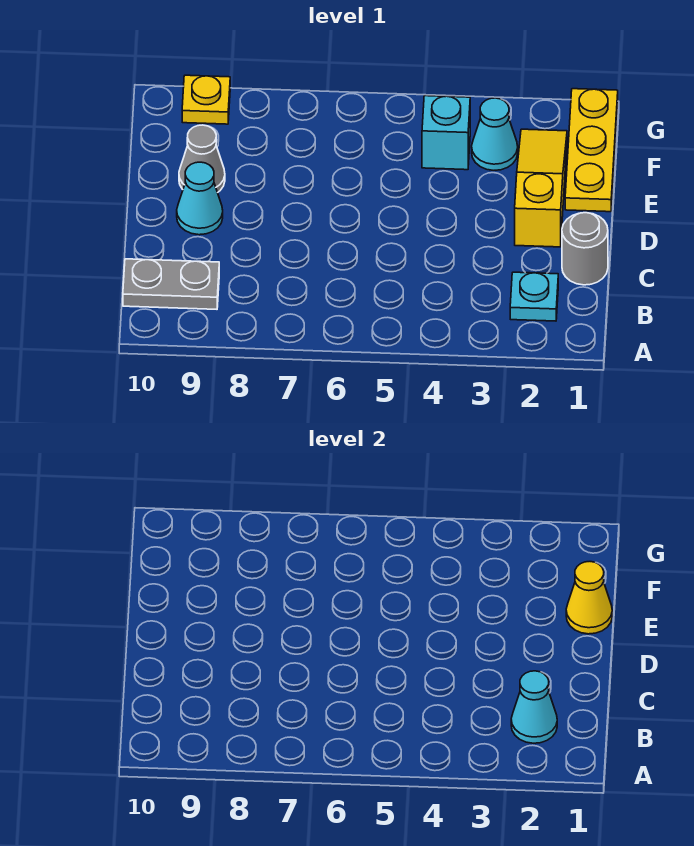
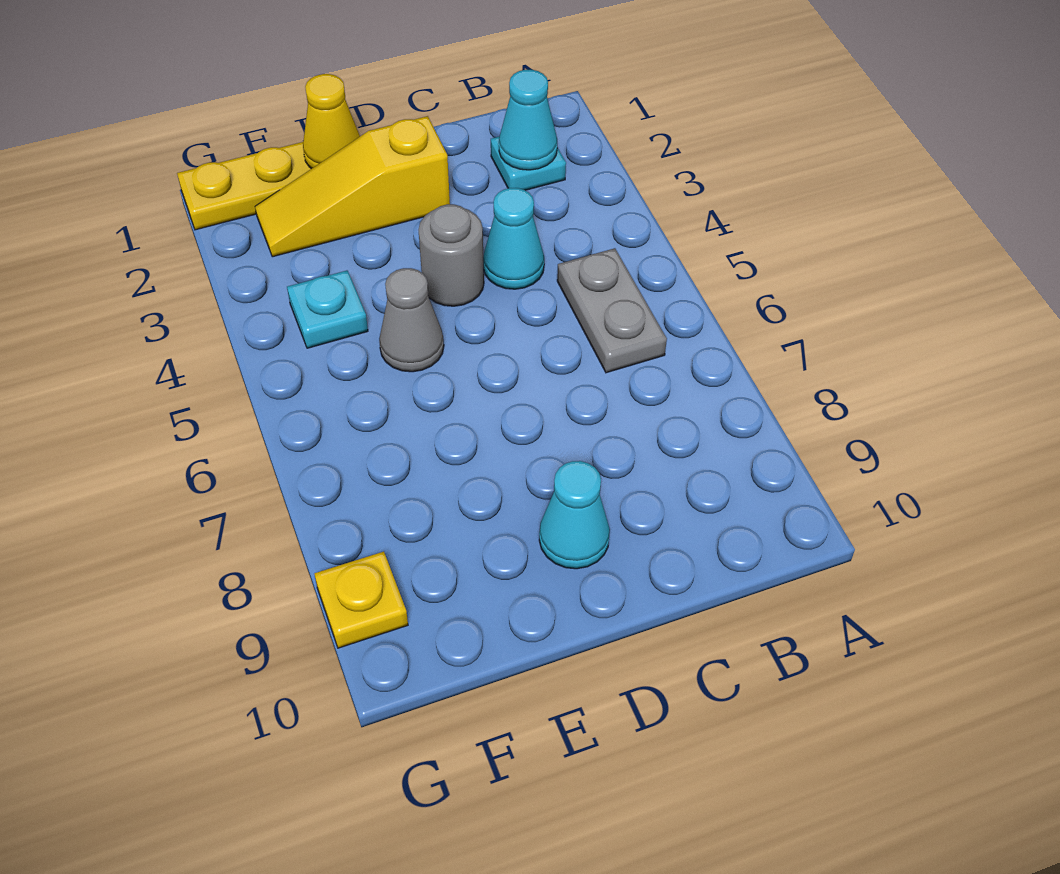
grey 1x2 plate [123,259,219,309] -> grey 1x2 plate moved to [557,248,667,373]
grey 1x1 round brick [562,213,608,285] -> grey 1x1 round brick moved to [419,204,484,306]
grey 1x1 cone [179,125,225,192] -> grey 1x1 cone moved to [379,268,444,372]
cyan 1x1 cone [472,98,518,170] -> cyan 1x1 cone moved to [483,188,544,289]
cyan 1x1 brick [422,96,470,170] -> cyan 1x1 plate [287,271,368,348]

